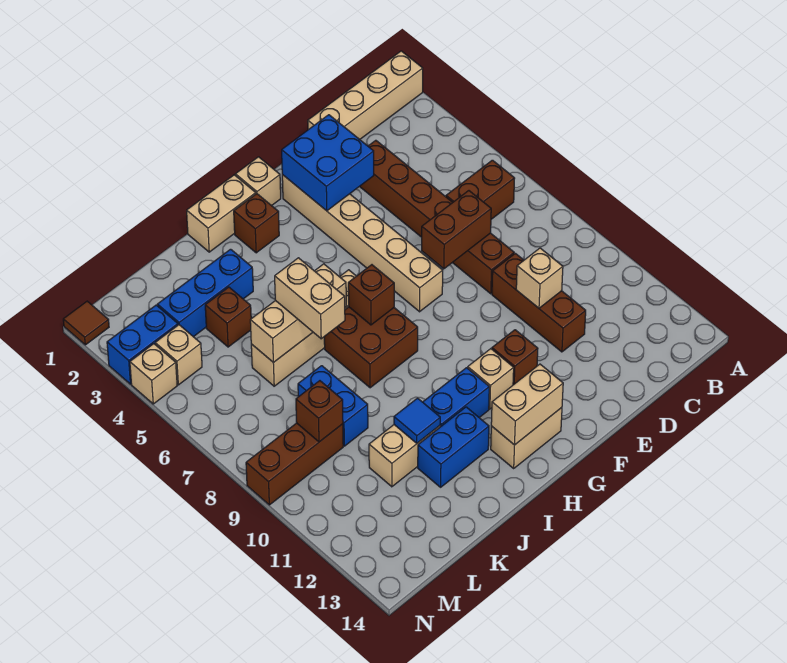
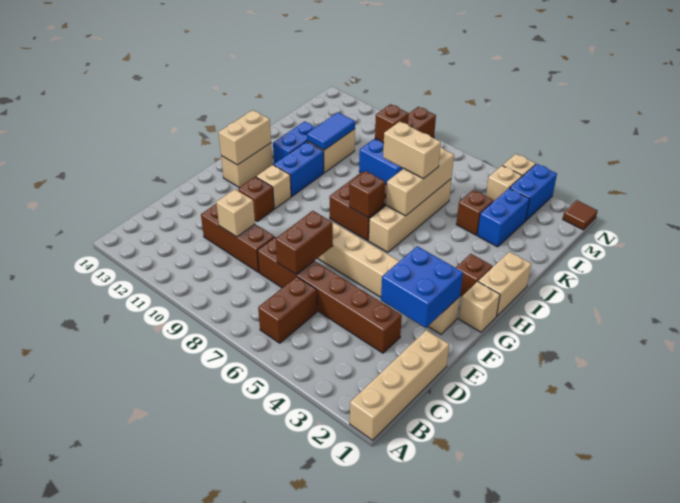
blue 1x3 brick [157,249,253,337] -> blue 1x2 brick [477,188,530,247]
blue 1x1 tile [394,398,440,443] -> blue 1x2 tile [307,112,355,150]

